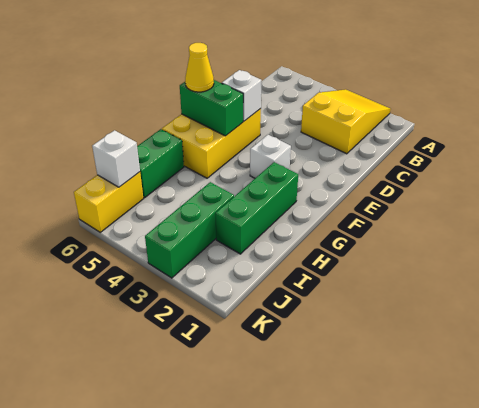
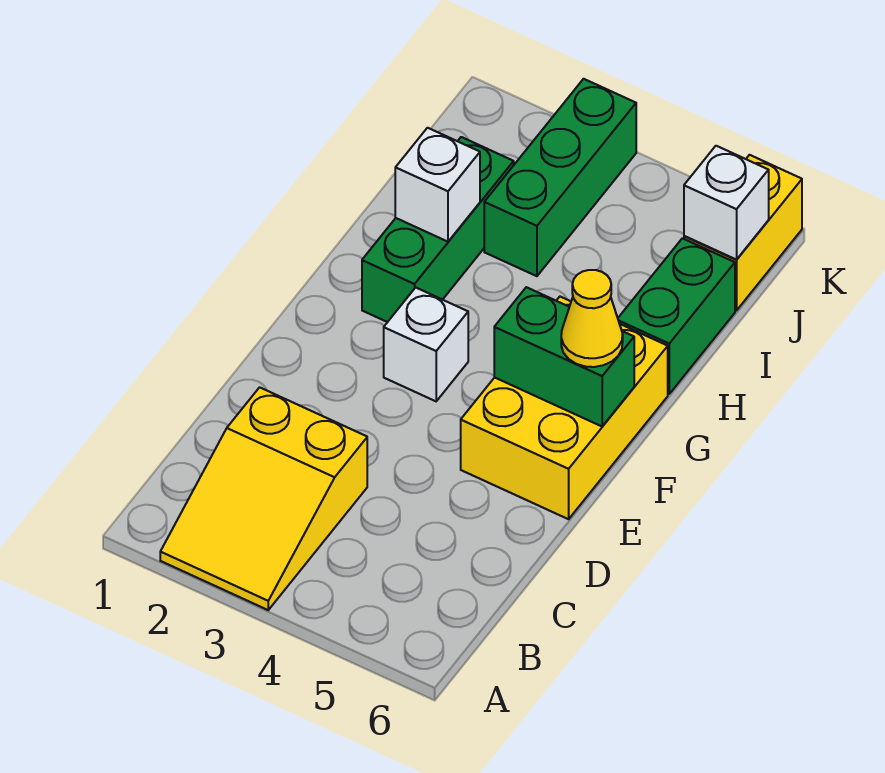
white 1x1 brick [222,70,262,121] -> white 1x1 brick moved to [395,128,480,242]

